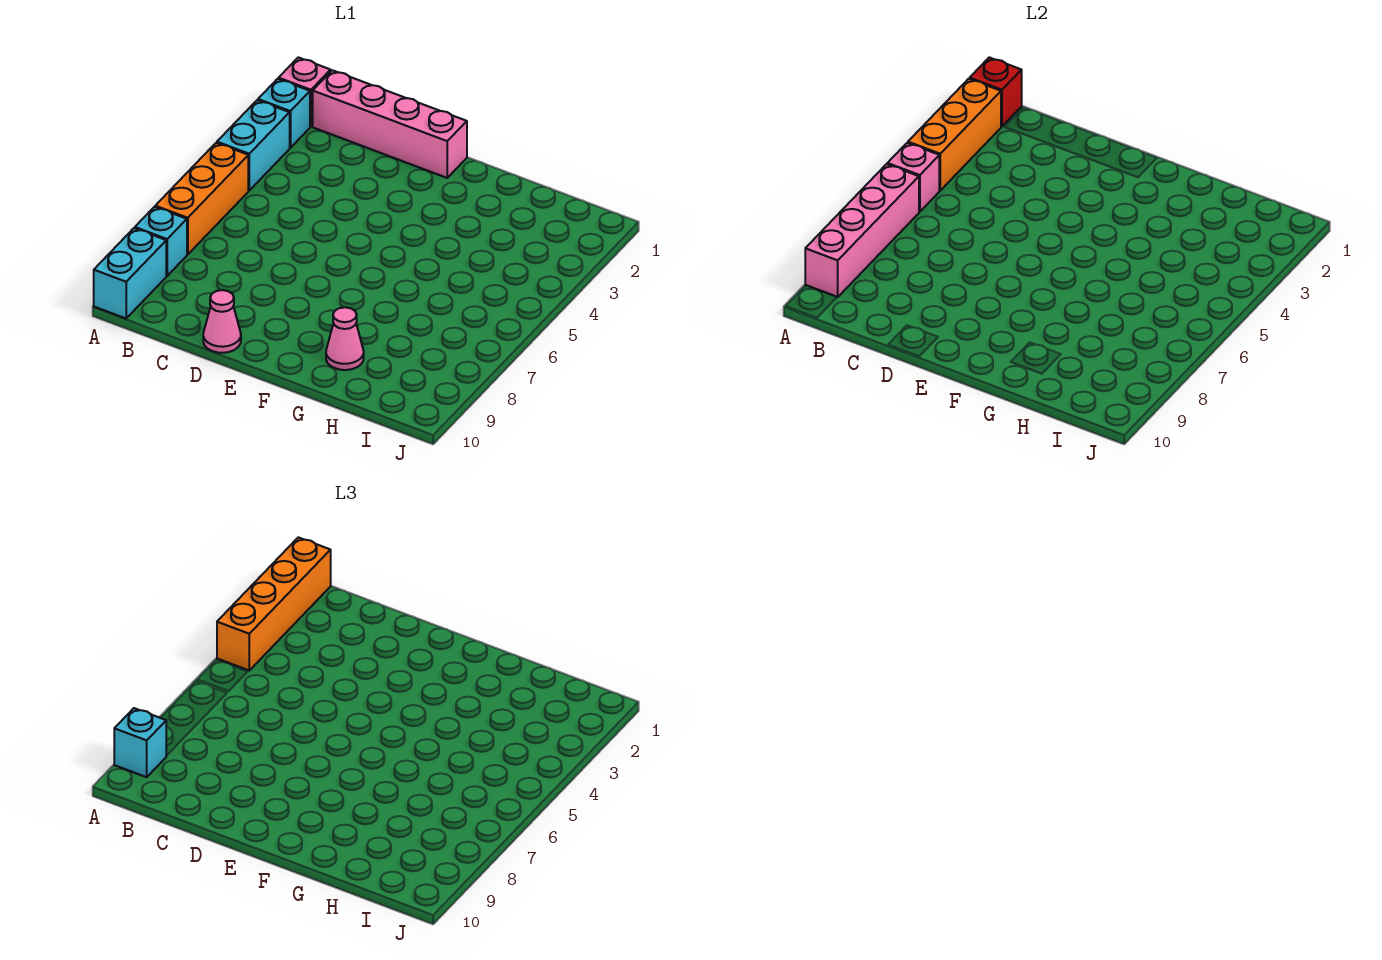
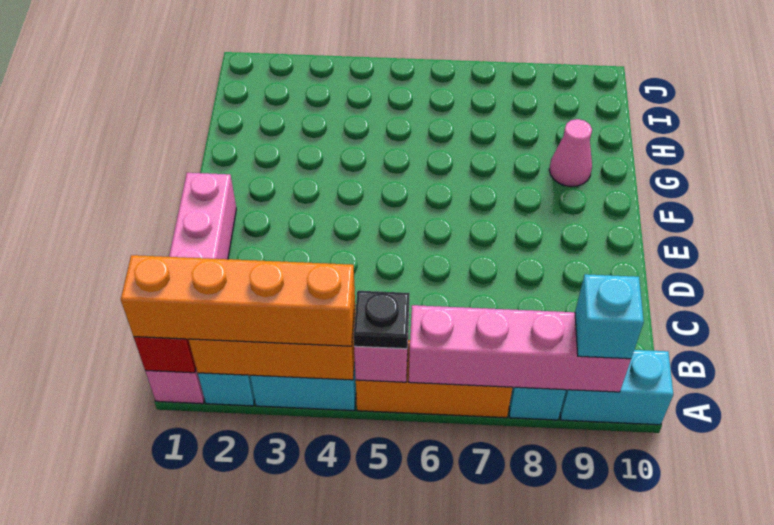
none -> black 1x1 plate [354,291,410,349]
pink 1x1 cone [203,290,241,353] -> none

